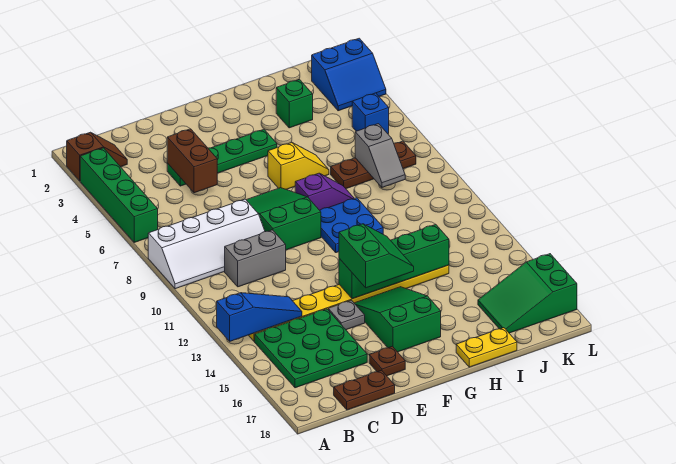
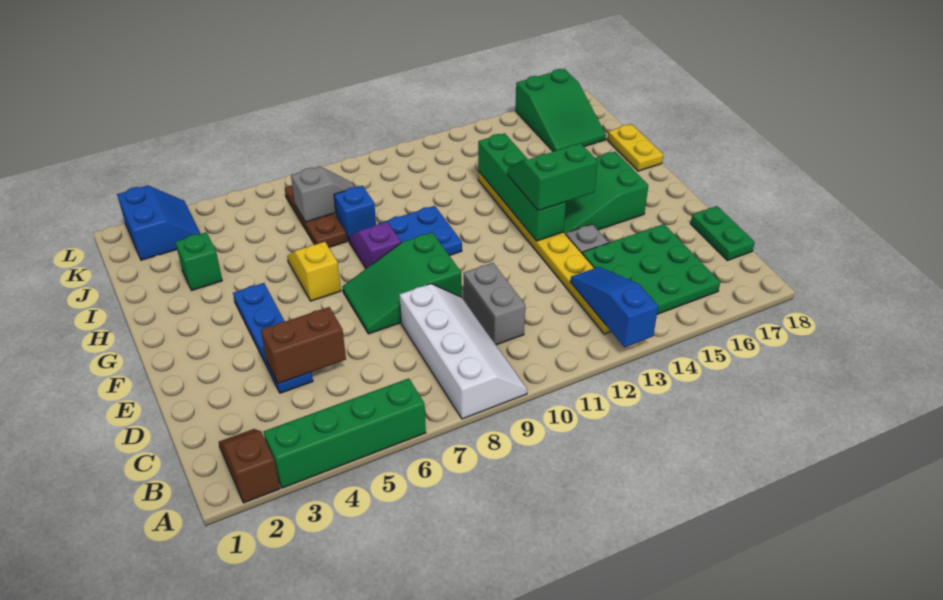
brown 1x2 plate [334,370,395,410] -> green 1x2 plate [691,206,755,261]
green 1x4 plate [167,130,277,186] -> blue 1x4 plate [233,283,313,393]
brown 1x1 plate [369,346,405,376] -> none
blue 1x1 brick [352,93,389,134] -> blue 1x1 brick moved to [334,186,376,241]

